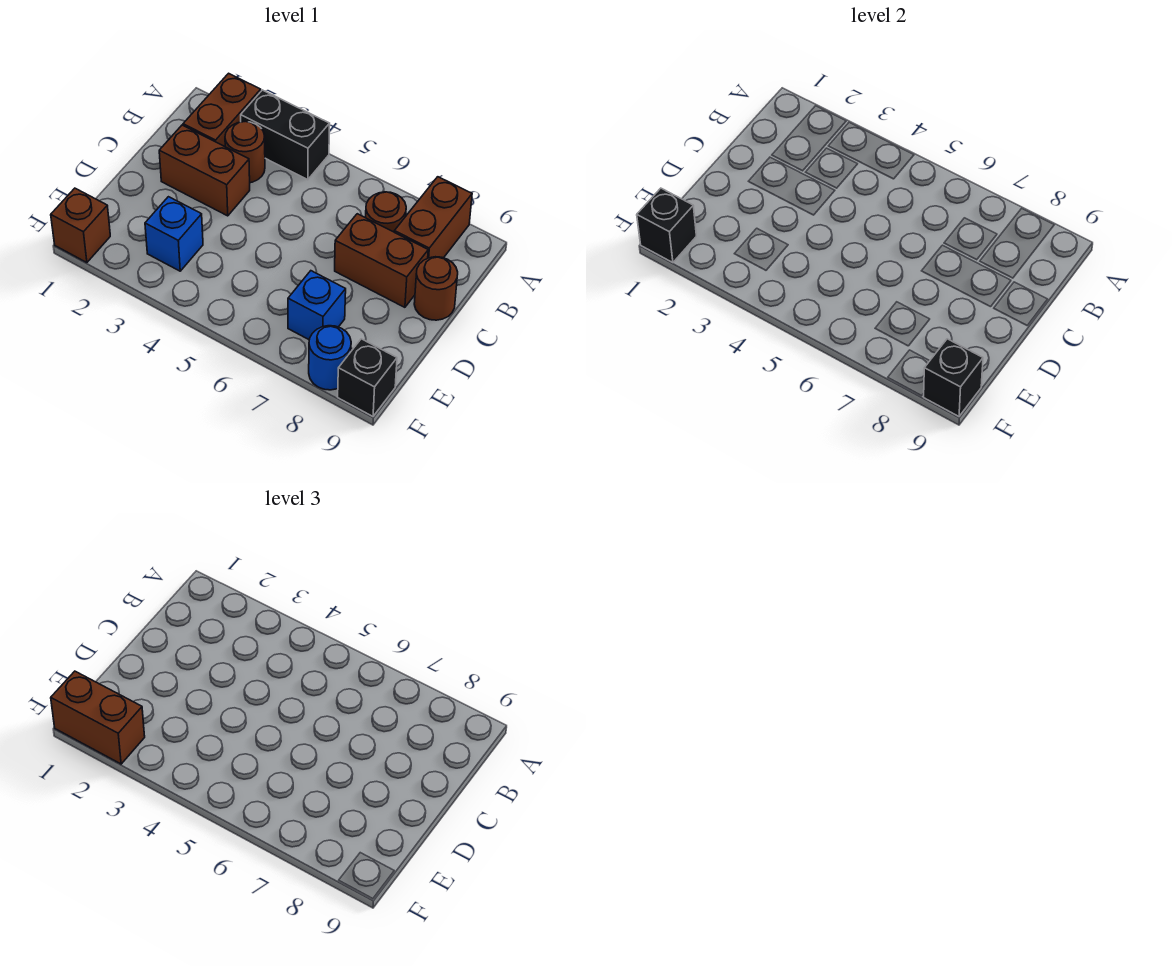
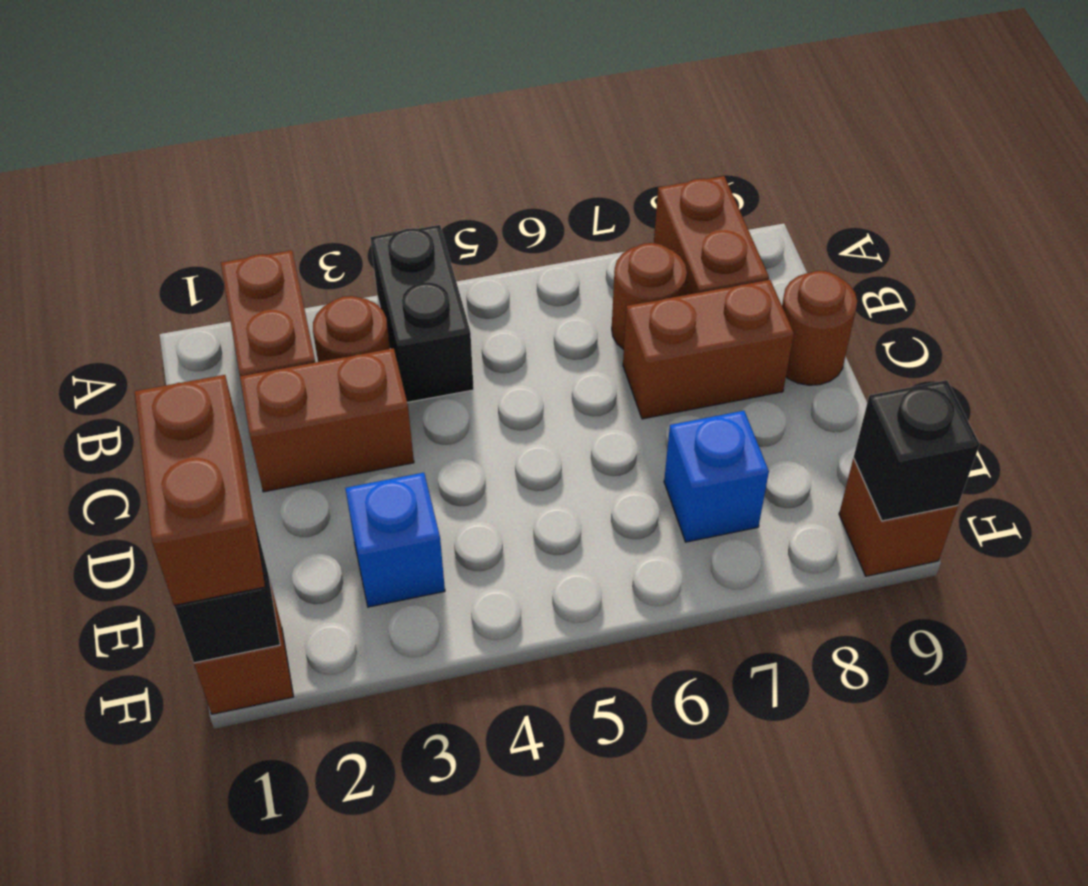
black 1x2 brick [241,90,330,180] -> black 1x2 brick turned to [370,225,474,402]
brown 1x2 brick [51,671,145,764] -> brown 1x2 brick turned to [135,375,265,605]
blue 1x1 round brick [309,326,351,390] -> none
black 1x1 brick [338,339,397,416] -> brown 1x1 brick [839,458,958,576]

